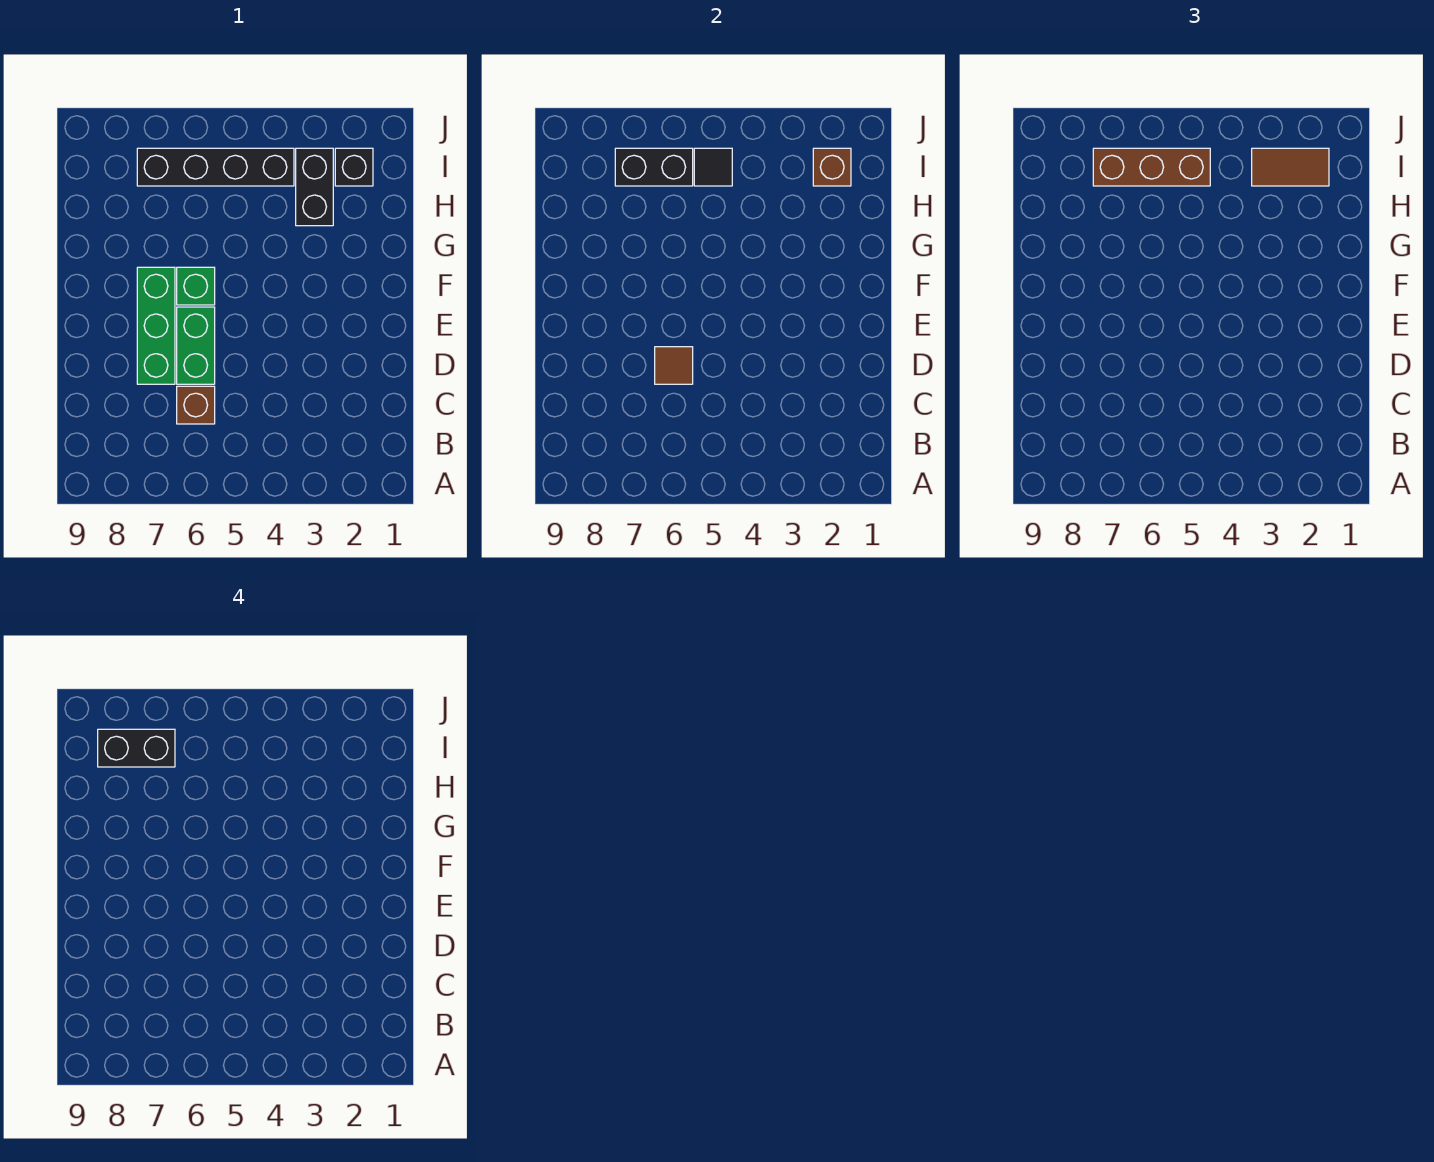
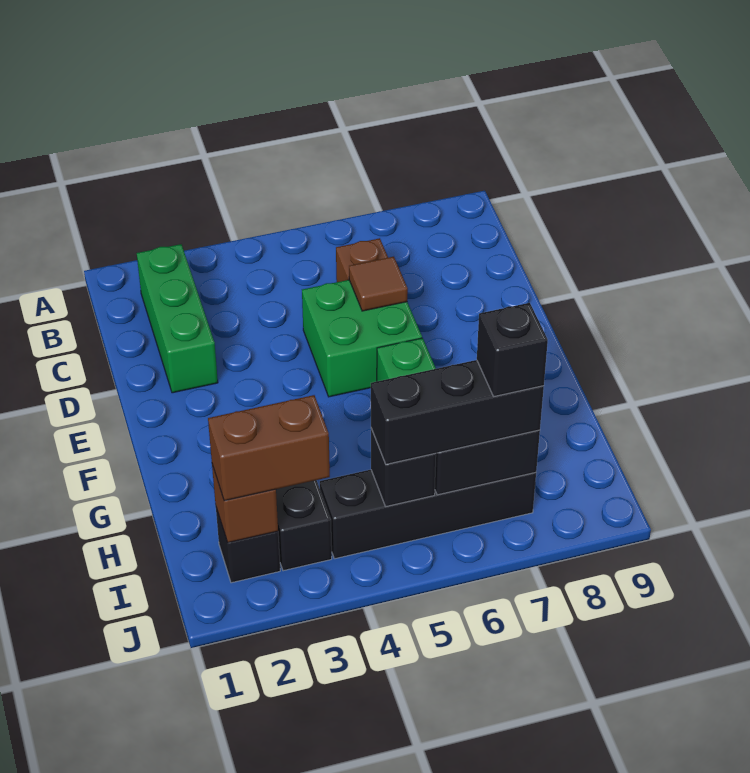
green 1x2 brick [177,307,215,384] -> green 2x2 brick [302,280,422,397]
green 1x3 brick [137,267,175,384] -> green 1x3 brick moved to [137,244,218,393]
brown 1x2 tile [1252,148,1329,186] -> brown 1x2 brick [208,395,330,501]
black 1x1 tile [694,148,732,186] -> black 1x1 brick [371,429,436,506]
brown 1x3 brick [1093,148,1210,186] -> black 1x3 brick [371,360,544,464]
black 1x2 brick [98,729,175,767] -> black 1x1 brick [477,303,548,396]

